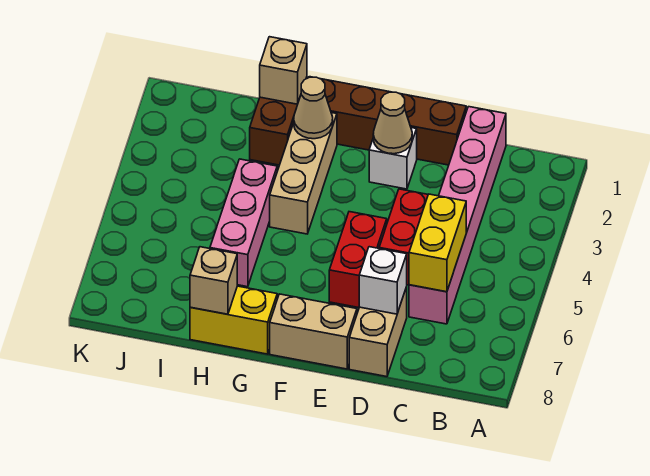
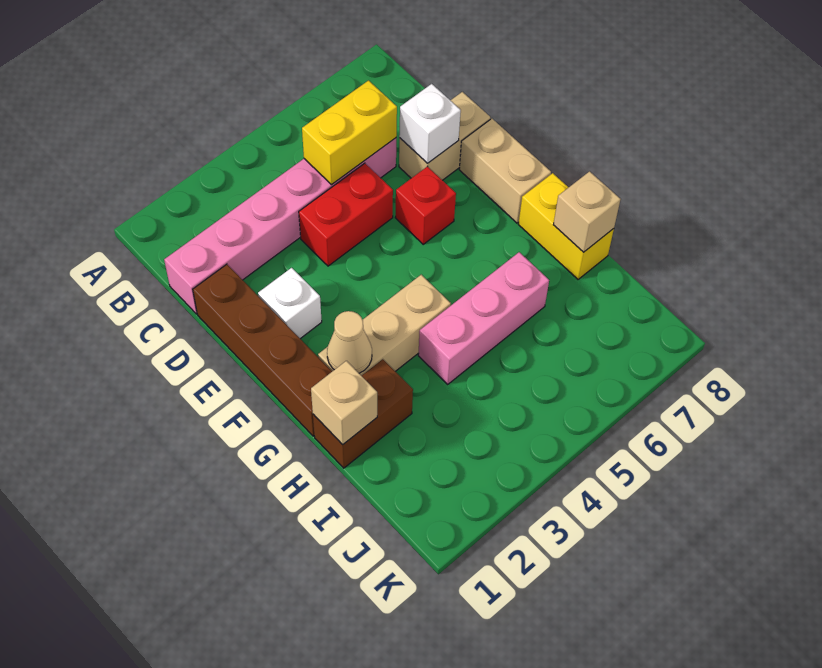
tan 1x1 cone [373,92,412,154] -> none
red 1x2 brick [329,212,387,308] -> red 1x1 brick [395,166,456,244]

